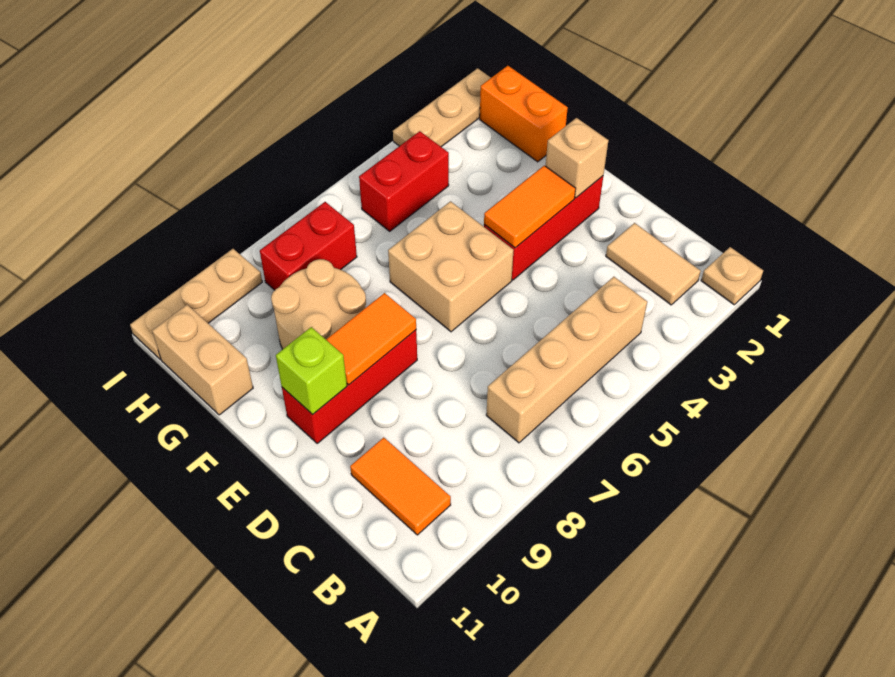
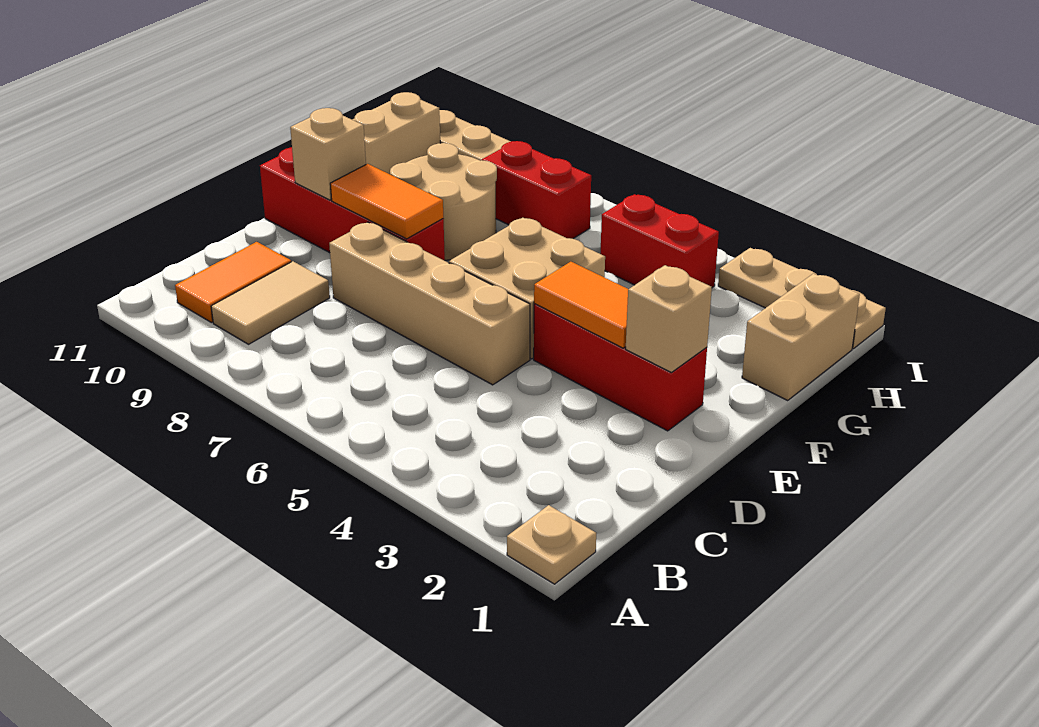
tan 1x2 tile [606,223,701,305] -> tan 1x2 tile moved to [211,261,330,344]
tan 1x4 brick [486,277,647,443] -> tan 1x4 brick moved to [329,222,530,385]
red 1x3 brick [282,330,417,443] -> red 1x4 brick [260,147,445,261]
lime 1x1 brick [276,327,347,415] -> tan 1x1 brick [290,108,366,200]
orange 1x2 brick [480,66,568,162] -> tan 1x2 brick [742,274,860,401]

